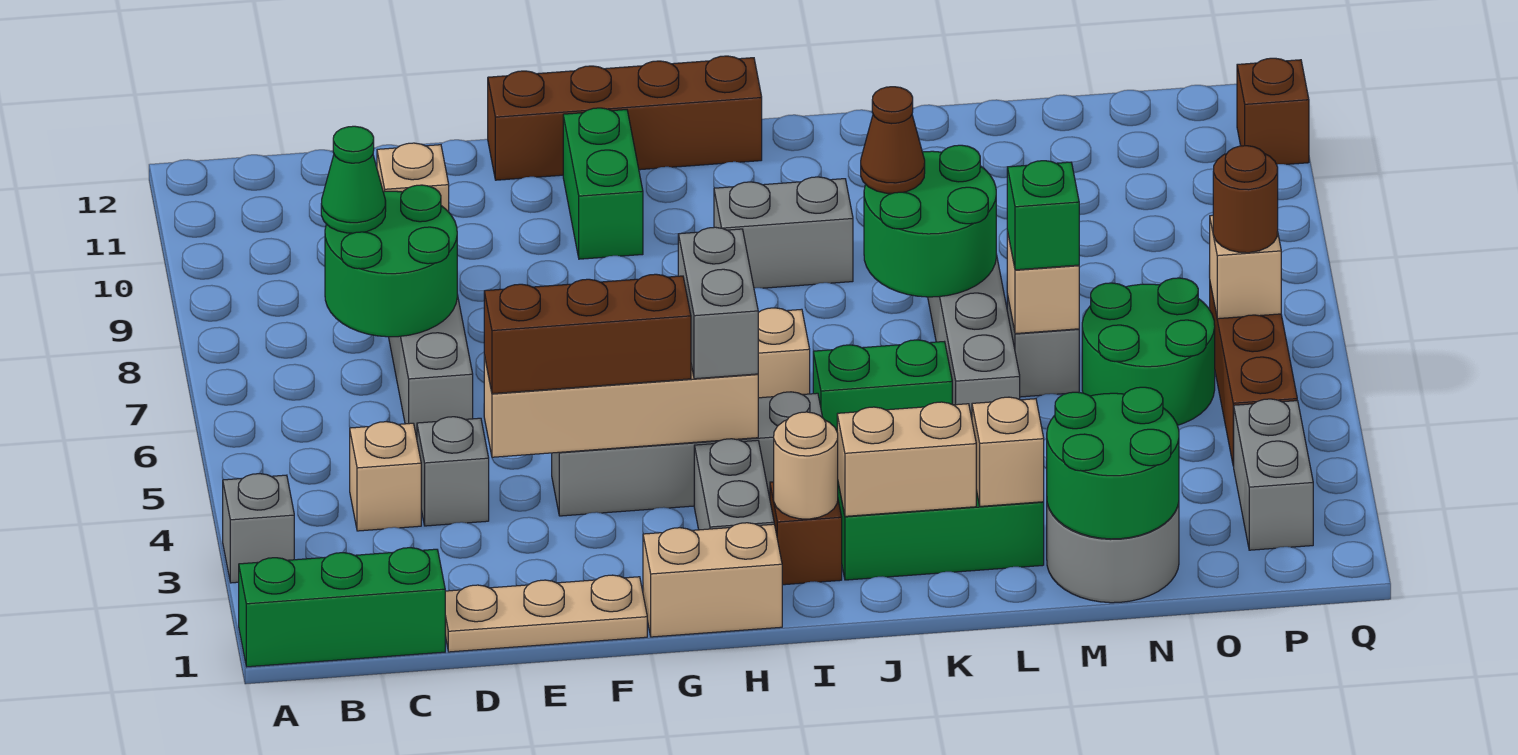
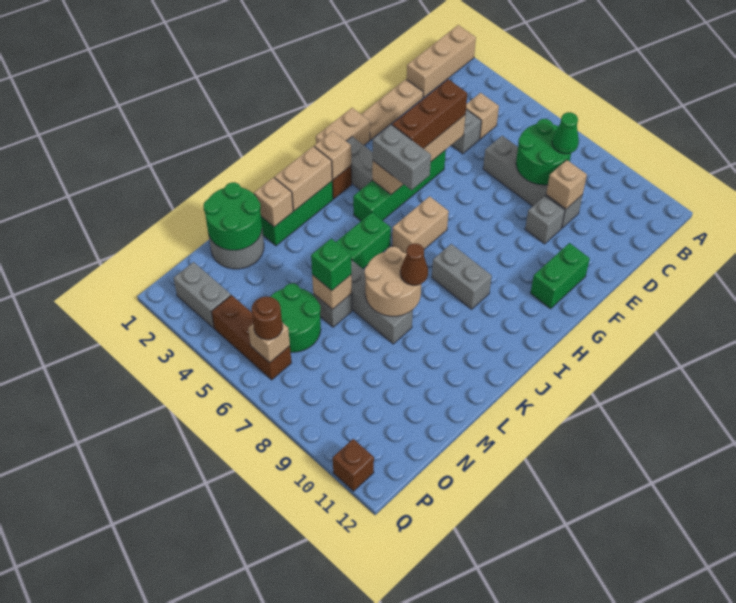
green 1x3 brick [239,548,445,667] -> tan 1x3 brick [407,25,476,97]
grey 1x1 brick [223,474,294,583] -> grey 1x1 brick moved to [525,196,565,244]
grey 1x4 brick [552,392,823,516] -> green 1x4 brick [353,150,446,221]
brown 1x4 brick [488,56,762,180] -> none
green 1x2 brick [563,108,643,259] -> green 1x2 brick turned to [531,243,590,309]
tan 1x1 round brick [774,412,838,519] -> tan 1x1 brick [314,131,351,180]
grey 1x2 brick [714,177,853,288] -> grey 1x2 brick turned to [432,244,492,309]
green 2x2 round brick [864,145,996,297] -> tan 2x2 round brick [365,247,421,316]

